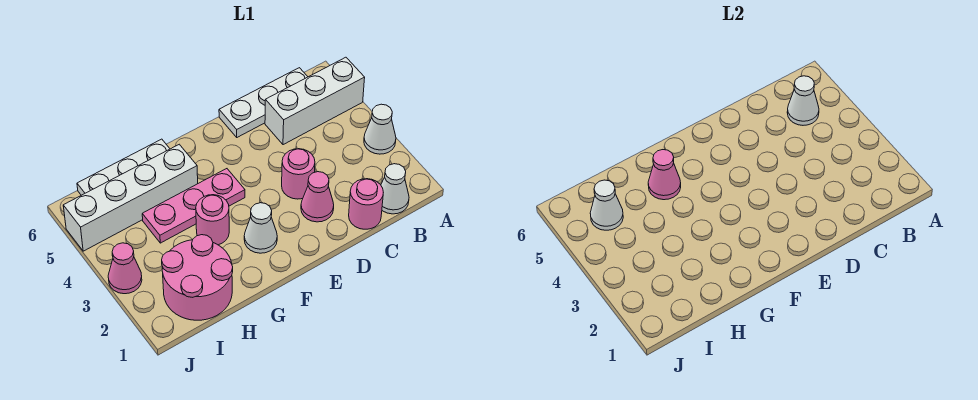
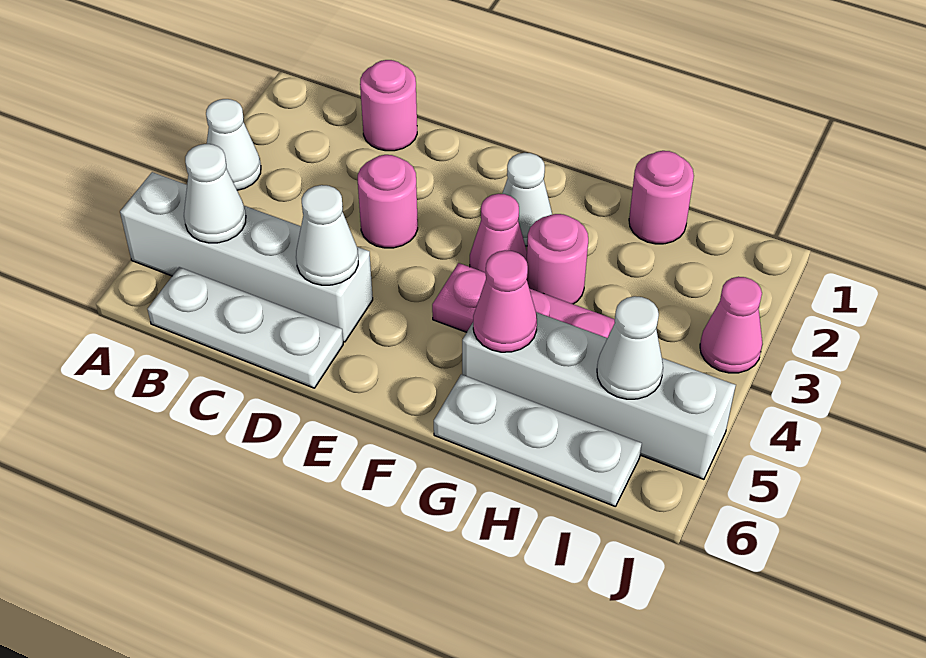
white 1x3 brick [265,57,365,145] -> white 1x4 brick [120,172,373,342]
white 1x1 cone [381,164,409,214] -> white 1x1 cone moved to [296,185,358,285]
pink 1x1 cone [301,172,334,222] -> pink 1x1 cone moved to [470,194,527,273]
pink 2x2 round brick [162,235,233,320] -> pink 1x1 round brick [629,151,694,244]

